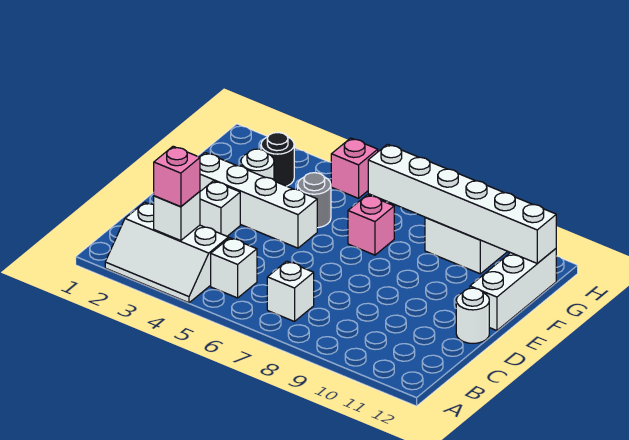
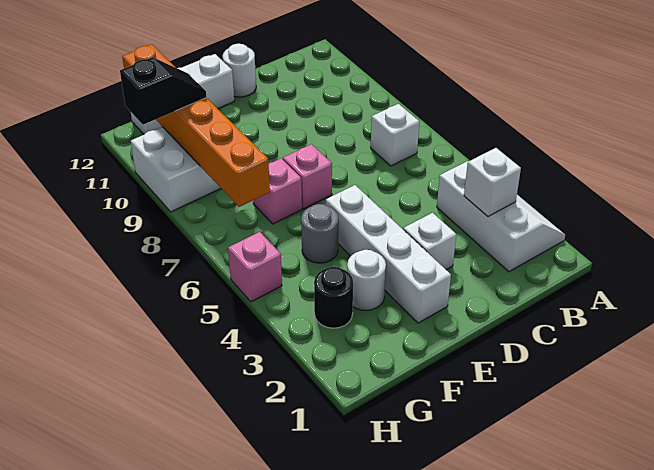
pink 1x1 brick [154,146,200,207] -> pink 1x1 brick moved to [283,144,332,209]
white 1x1 brick [211,238,257,298] -> none
white 1x6 brick [368,144,556,263] -> orange 1x6 brick [122,44,270,207]
none -> black 1x2 slope [120,57,207,125]

